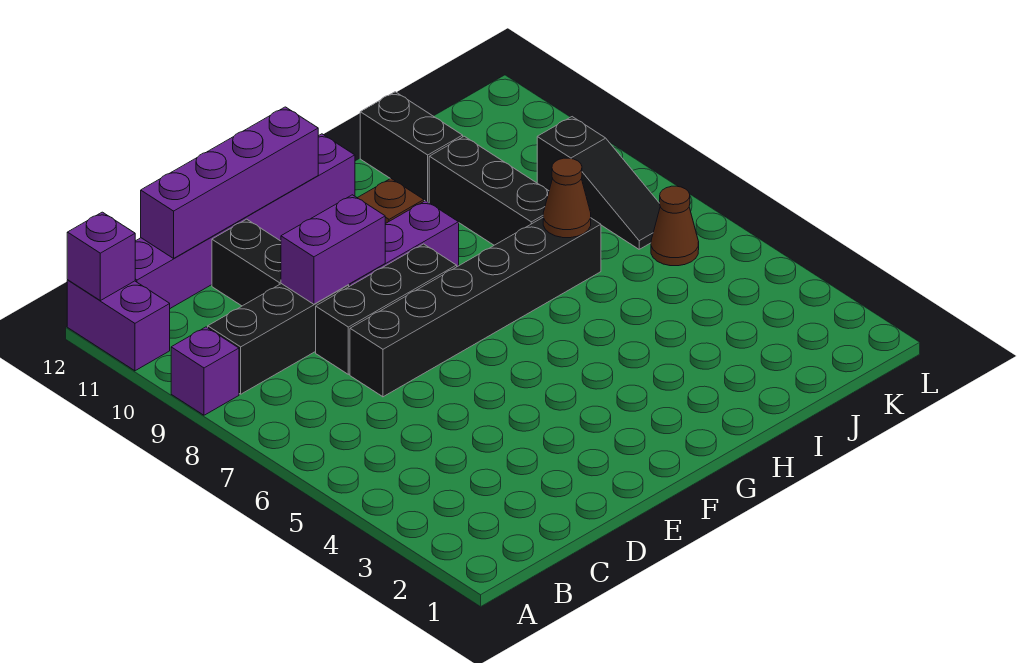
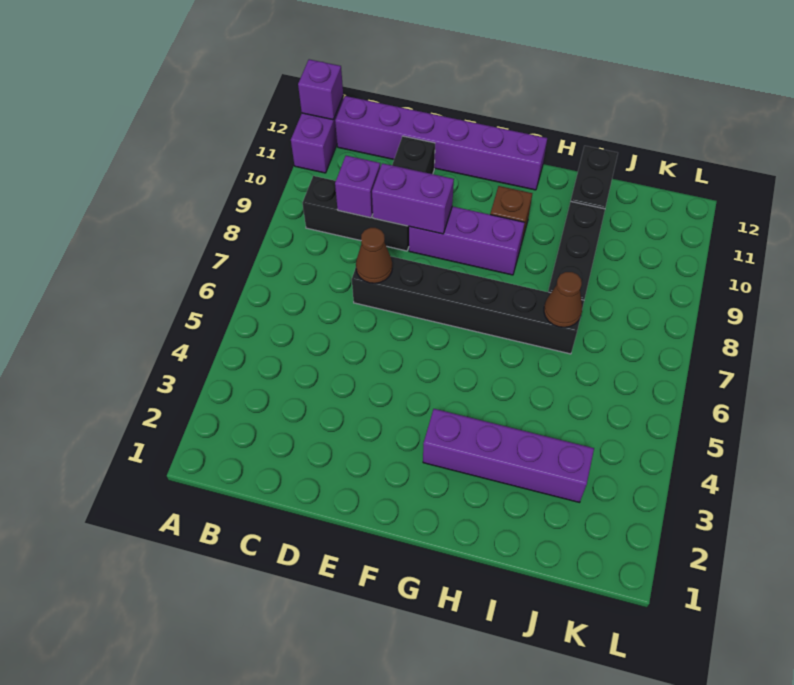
purple 1x1 brick [171,327,239,415] -> purple 1x1 brick moved to [335,156,380,218]
purple 1x4 brick [141,107,318,258] -> purple 1x4 brick moved to [423,409,594,502]
black 1x3 brick [316,244,457,374] -> none
brown 1x1 cone [651,186,699,266] -> brown 1x1 cone moved to [356,228,392,283]
black 1x3 slope [537,117,660,249] -> none

